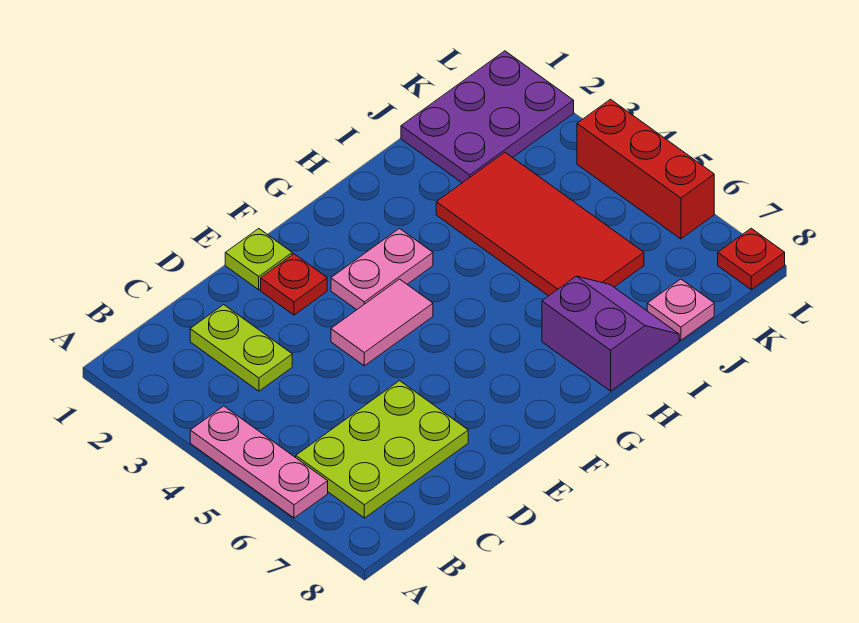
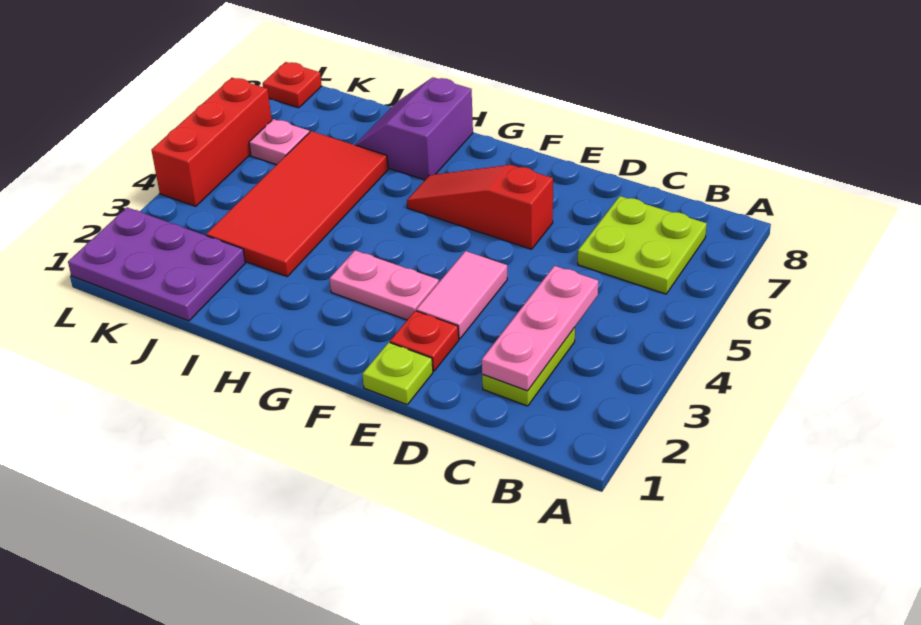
pink 1x3 plate [190,406,328,518] -> pink 1x3 plate moved to [482,266,598,391]
lime 2x3 plate [296,381,468,518] -> lime 2x2 plate [578,196,707,294]
pink 1x2 tile [331,279,433,366] -> pink 1x2 tile turned to [417,251,507,339]
none -> red 1x3 slope [407,165,553,249]
pink 1x1 plate [647,279,714,340] -> pink 1x1 plate moved to [249,119,309,165]

